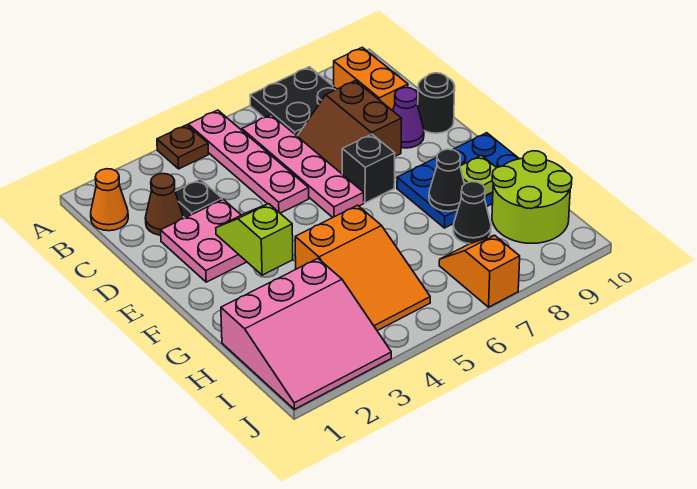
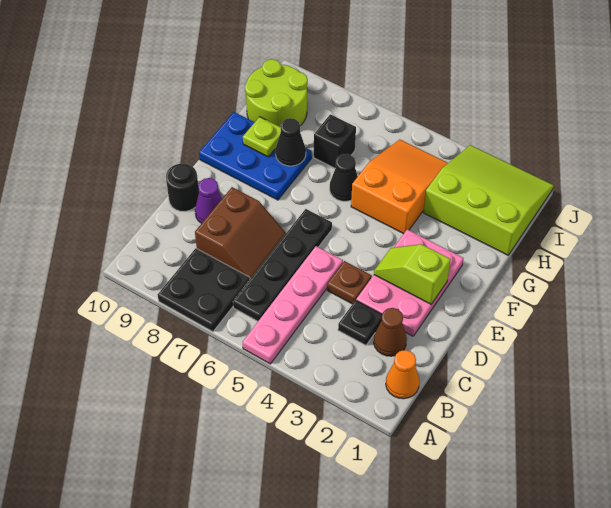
brown 1x1 plate [157,125,208,169] -> brown 1x1 plate moved to [327,261,372,304]
pink 1x4 plate [242,115,364,217] -> black 1x4 plate [233,209,332,321]
orange 1x2 brick [334,47,408,111] -> none
pink 2x2 plate [161,199,247,282] -> pink 2x3 plate [356,229,463,336]
lime 1x2 slope [216,204,293,275] -> lime 1x2 slope turned to [374,244,451,304]
black 1x1 brick [342,134,395,203] -> black 1x1 brick moved to [314,114,356,168]
pink 3x3 slope [221,259,391,409] -> lime 3x3 slope [423,145,554,255]
black 1x1 cone [453,182,491,244] -> black 1x1 cone moved to [330,154,358,201]
orange 1x2 slope [439,235,520,307] -> none

